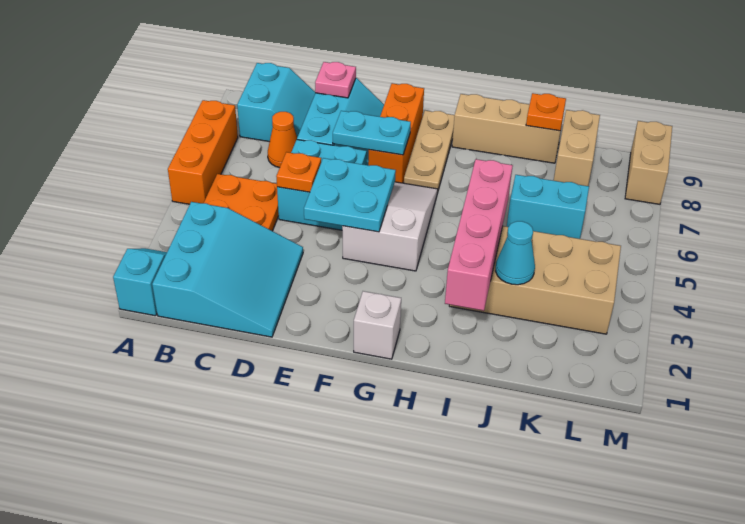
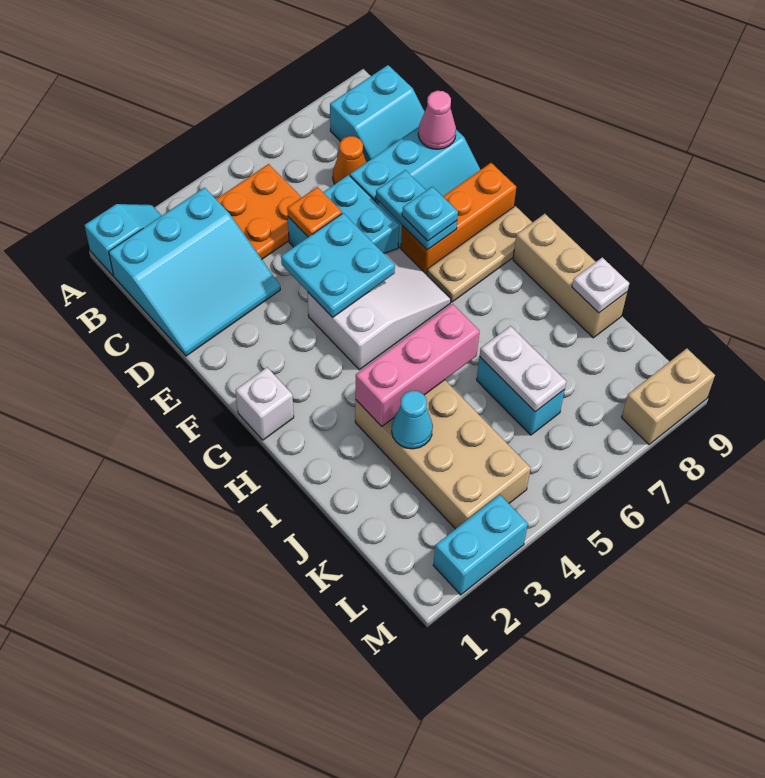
orange 1x3 brick [168,100,238,204] -> none
pink 1x1 plate [315,62,356,98] -> pink 1x1 cone [418,91,456,149]
none -> cyan 1x1 plate [402,187,458,241]
pink 1x4 brick [445,159,513,311] -> pink 1x3 brick [355,304,480,426]
none -> white 1x2 plate [480,326,566,412]
orange 1x1 plate [526,93,566,131] -> white 1x1 plate [572,257,629,313]
tan 1x2 brick [554,110,600,186] -> none
none -> cyan 1x2 brick [433,495,528,595]

